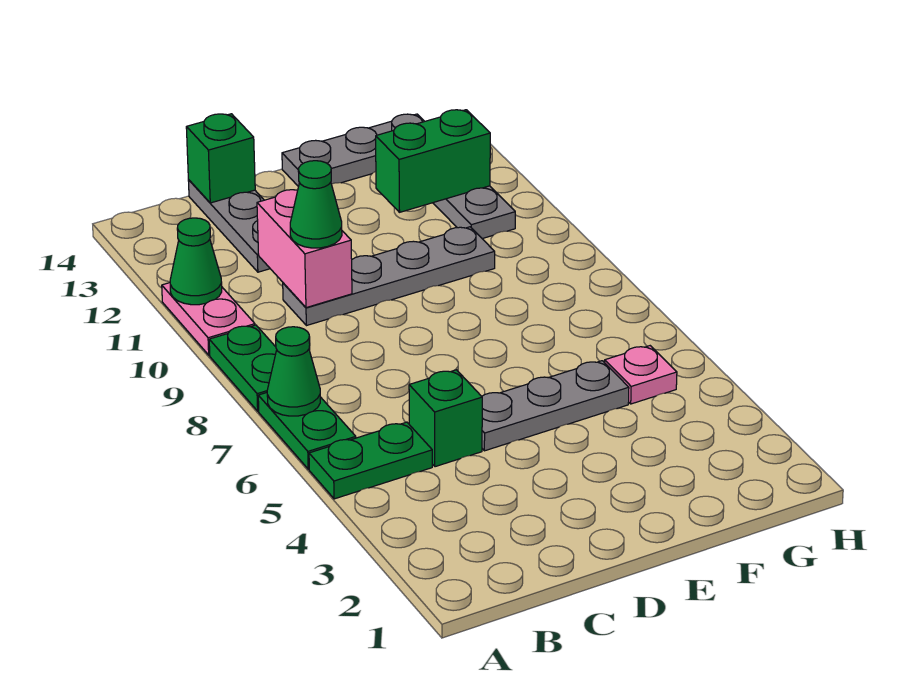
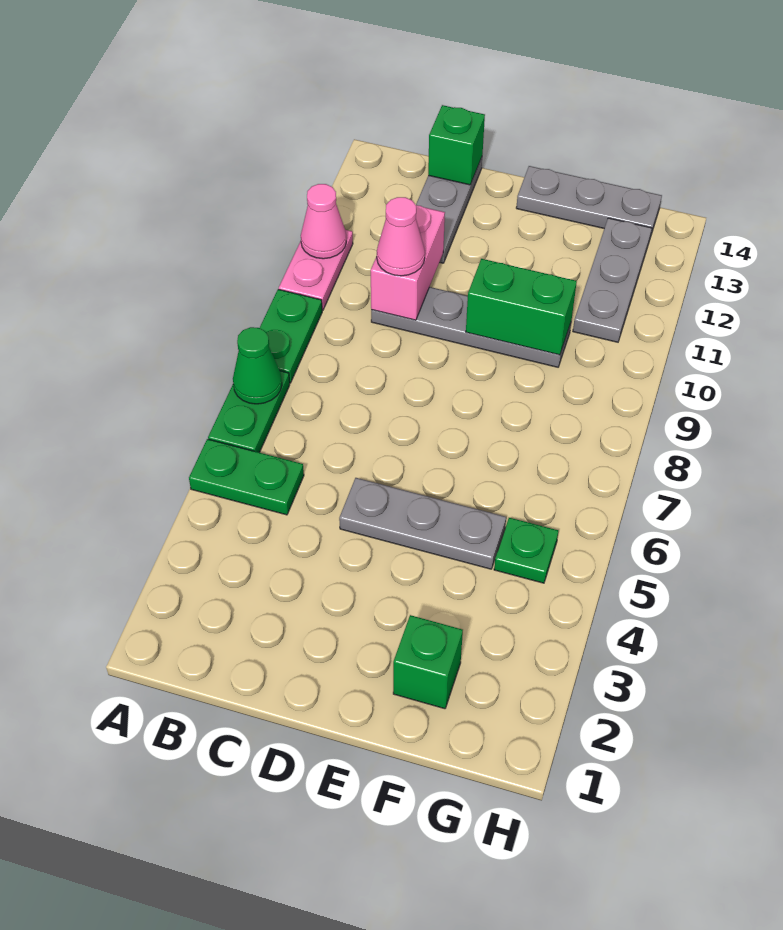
green 1x1 cone [170,218,222,305] -> pink 1x1 cone [301,184,346,259]
green 1x1 brick [409,370,482,467] -> green 1x1 brick moved to [393,615,463,709]
green 1x1 cone [290,161,342,248] -> pink 1x1 cone [377,197,425,276]
green 1x2 brick [376,110,490,212] -> green 1x2 brick moved to [466,259,577,355]
pink 1x1 plate [605,346,677,404] -> green 1x1 plate [494,518,558,583]

